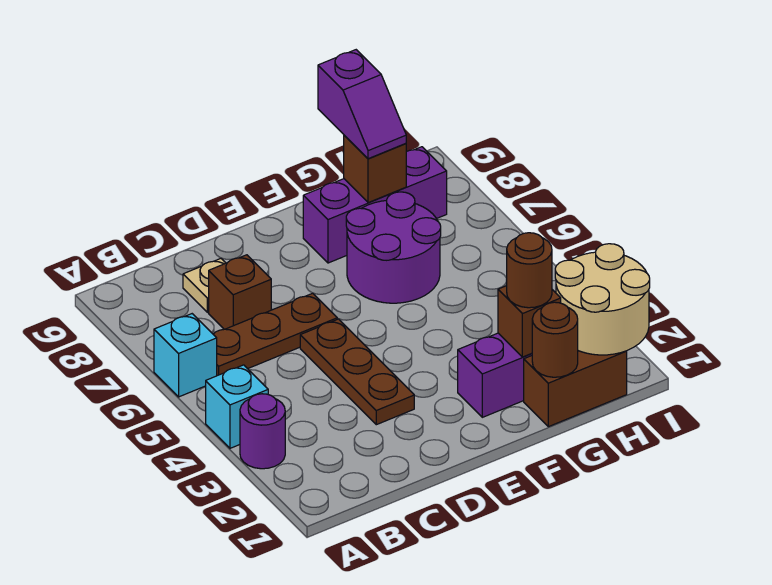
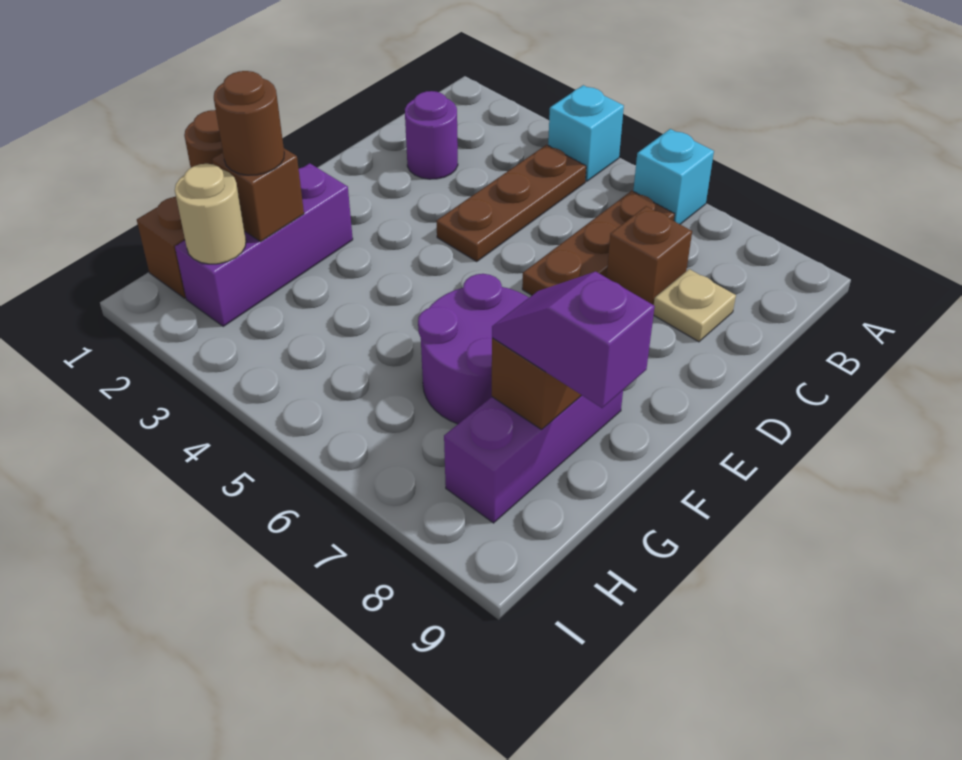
purple 1x1 round brick [240,394,285,469] -> purple 1x1 round brick moved to [405,91,458,179]
brown 1x3 plate [300,319,414,425] -> brown 1x3 plate turned to [436,145,586,261]
tan 2x2 round brick [555,244,650,355] -> tan 1x1 round brick [175,164,246,264]

